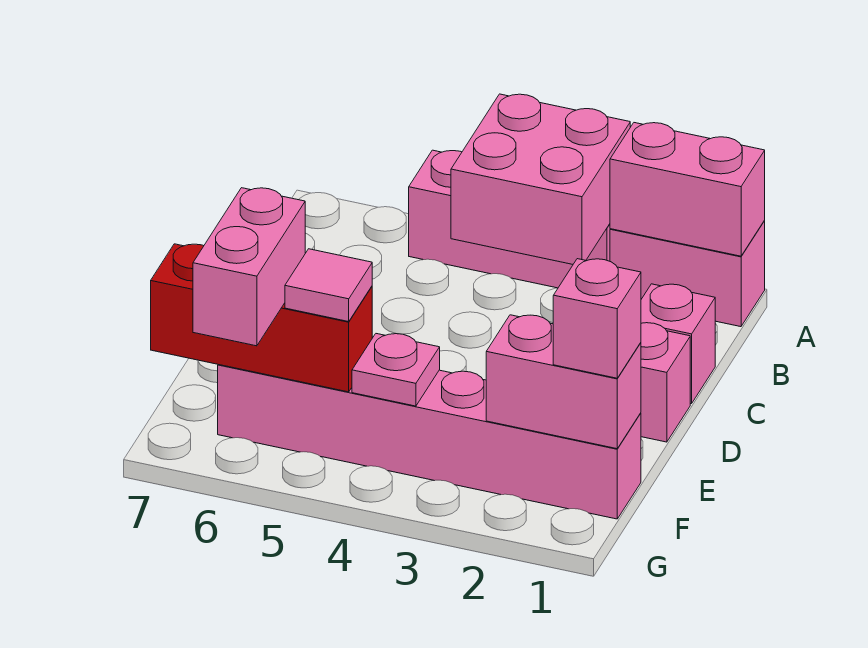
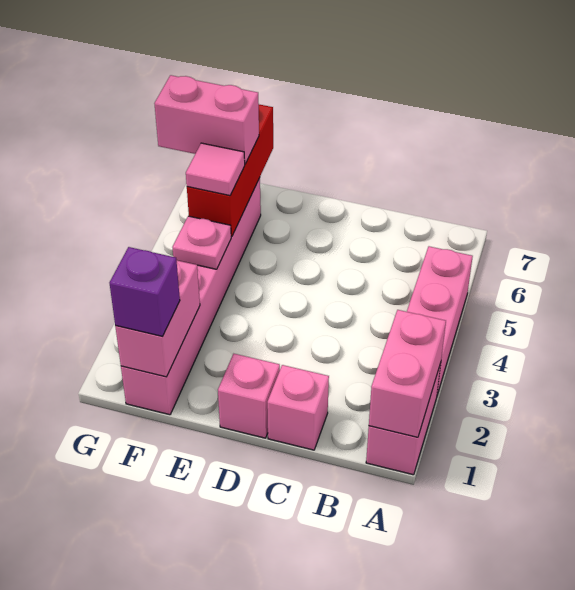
pink 2x2 brick [451,94,630,264] -> none
pink 1x1 brick [553,259,641,378] -> purple 1x1 brick [110,247,180,336]

